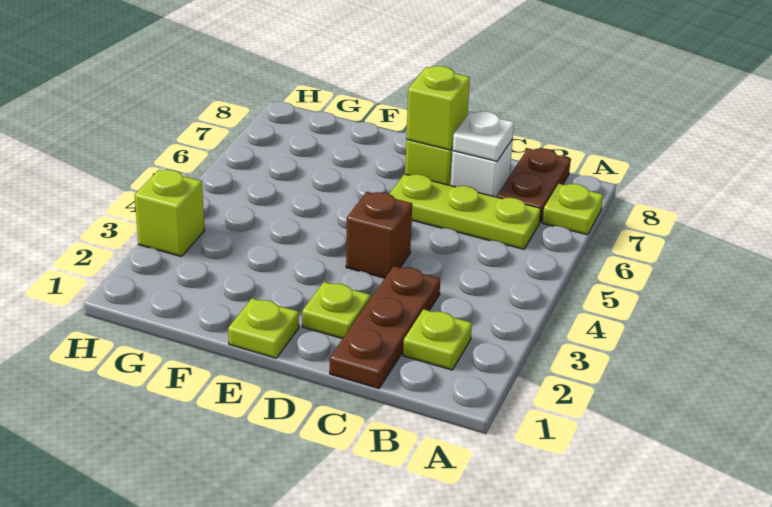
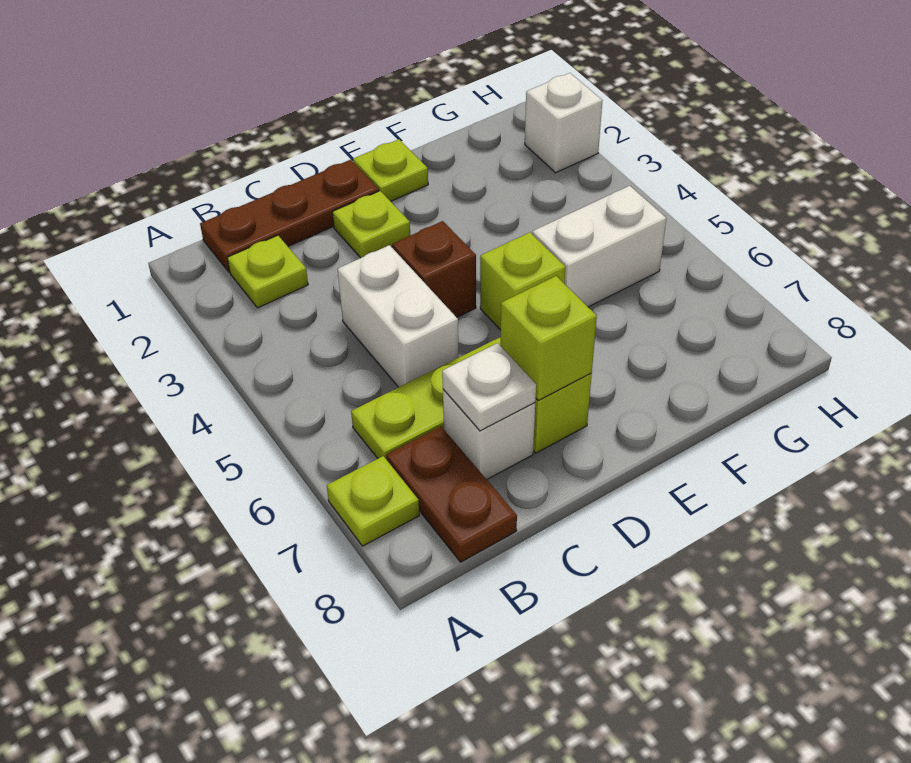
brown 1x3 plate [330,266,440,389] -> brown 1x3 plate turned to [200,160,379,272]
none -> white 1x2 brick [338,245,459,387]
none -> white 1x2 brick [532,186,666,307]
none -> white 1x1 brick [525,73,603,173]
lime 1x1 brick [135,170,205,257] -> lime 1x1 brick moved to [480,232,566,330]

